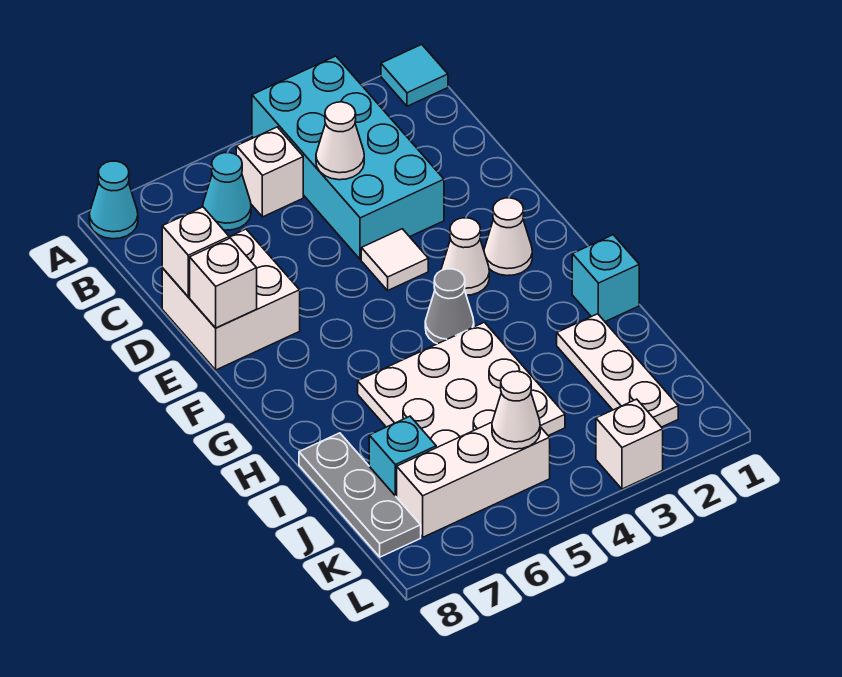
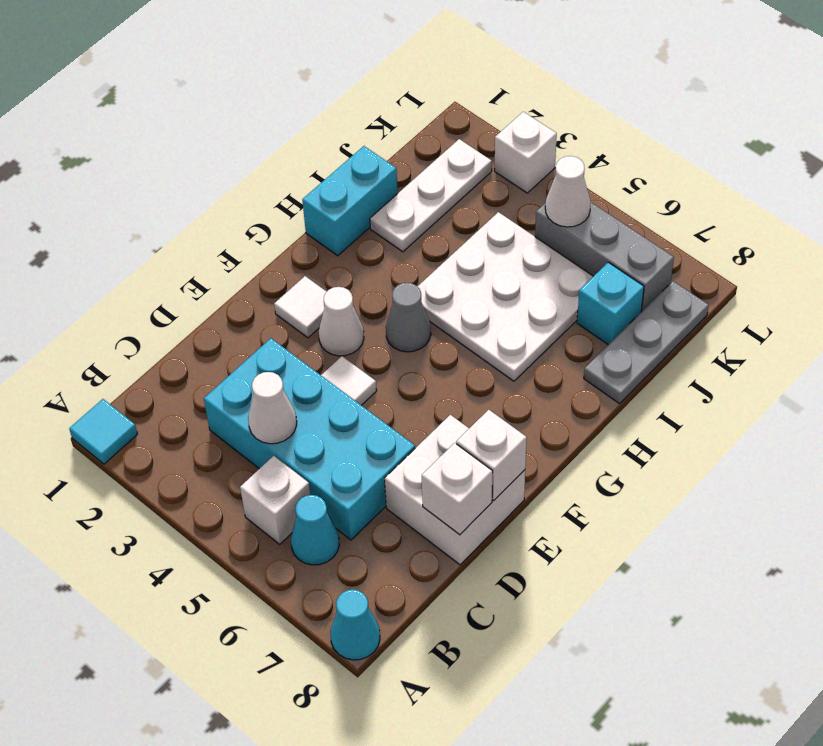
cyan 2x4 brick [252,56,444,259] -> cyan 2x4 brick turned to [204,338,415,540]
white 1x1 cone [484,198,532,276] -> white 1x1 tile [274,276,327,338]
cyan 1x1 brick [572,235,639,322] -> cyan 1x2 brick [302,146,398,256]
white 1x3 brick [397,422,550,537] -> grey 1x3 brick [535,202,674,312]

